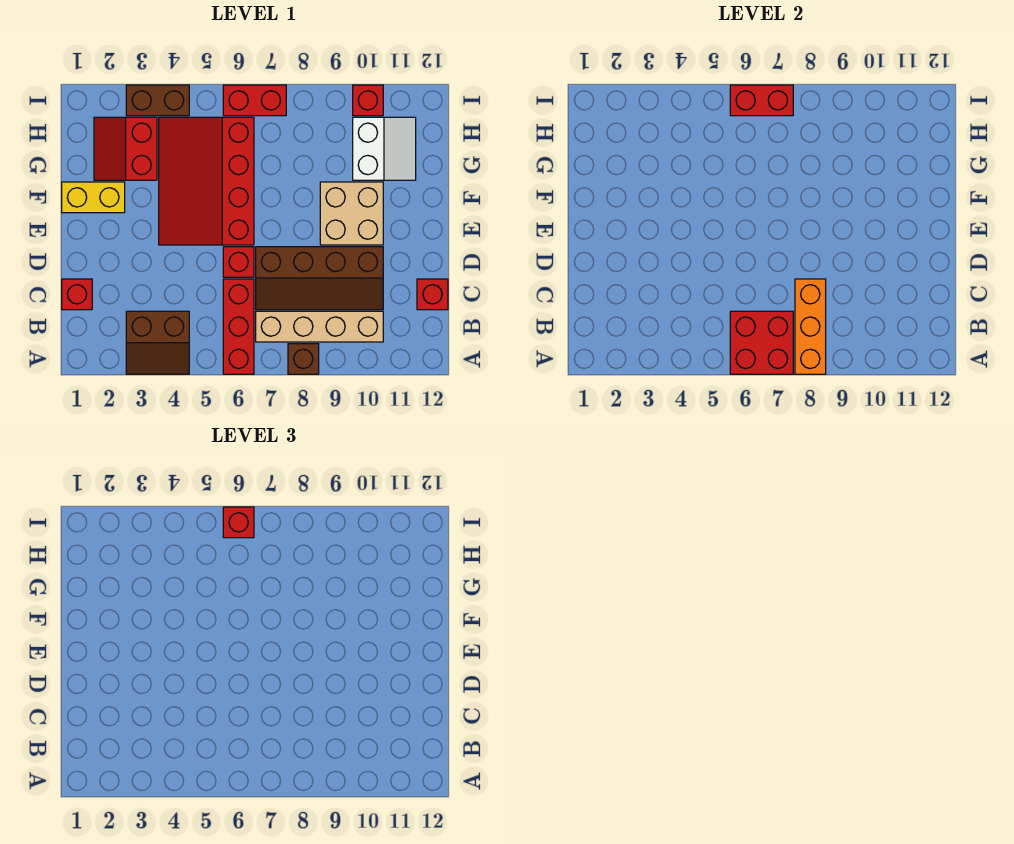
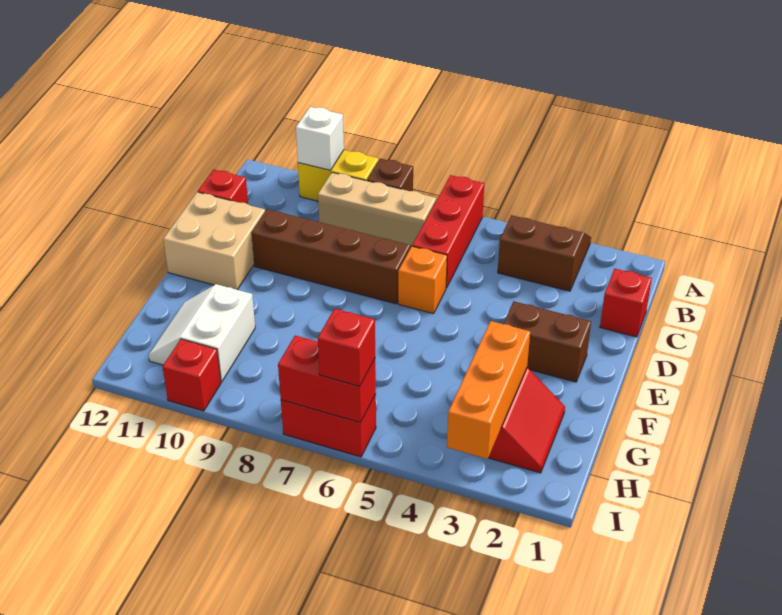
red 2x2 brick [730,311,793,374] -> none
orange 1x3 brick [795,279,826,374] -> orange 1x3 brick moved to [447,321,530,459]
none -> white 1x1 brick [296,107,344,170]
tan 1x4 brick [256,311,383,342] -> tan 1x3 brick [318,172,436,245]
red 1x1 brick [223,247,254,277] -> orange 1x1 brick [398,246,447,314]
red 3x4 slope [159,117,254,245] -> none
tan 2x2 brick [320,182,383,245] -> tan 2x2 brick moved to [163,192,265,290]
yellow 1x2 brick [62,182,125,213] -> yellow 1x2 brick moved to [298,150,378,201]
brown 1x2 brick [126,85,189,116] -> brown 1x2 brick moved to [503,301,591,382]

